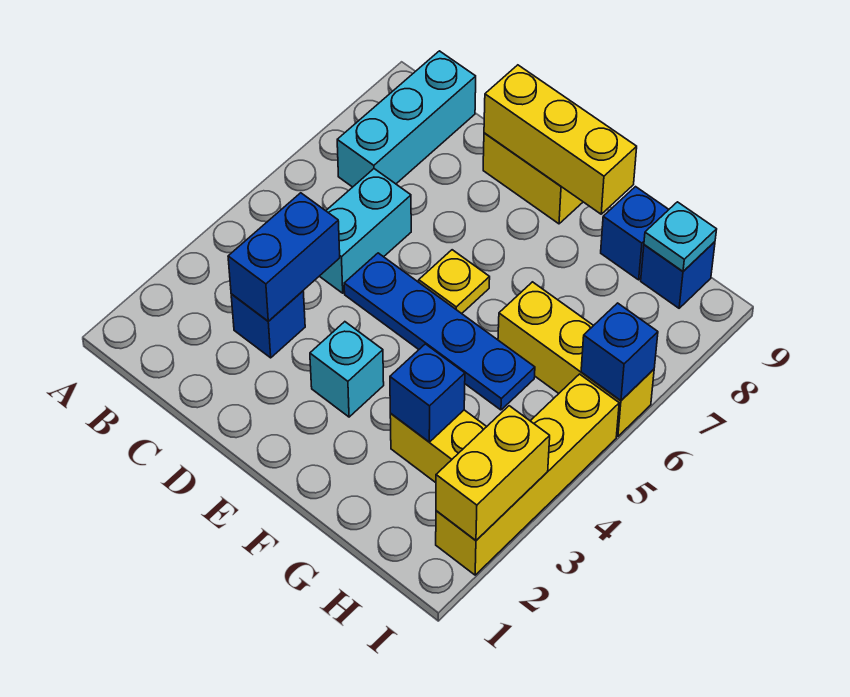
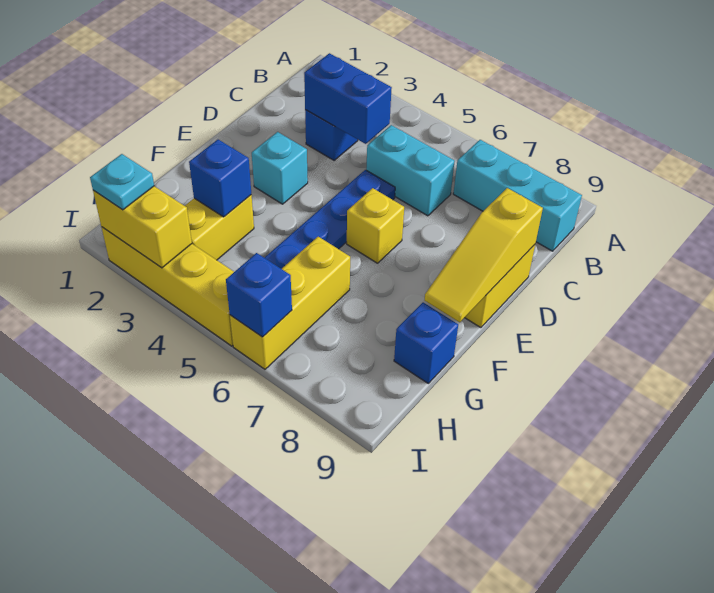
yellow 1x3 brick [484,65,637,214] -> yellow 1x3 slope [425,188,543,322]
yellow 1x1 plate [419,250,490,314] -> yellow 1x1 brick [347,188,404,263]
blue 1x1 brick [641,242,715,308] -> none
cyan 1x1 plate [644,202,717,271] -> cyan 1x1 plate moved to [90,154,154,210]

